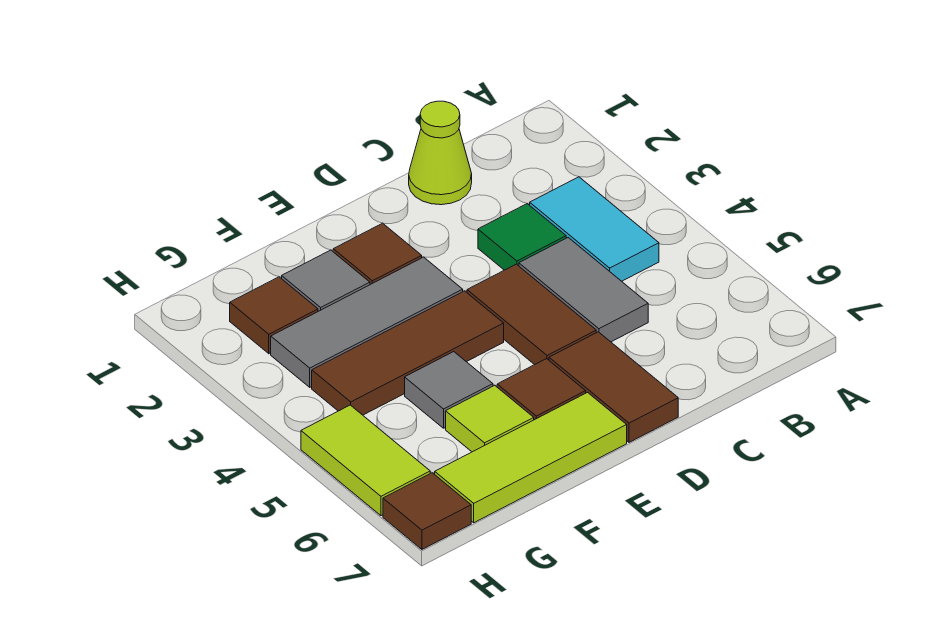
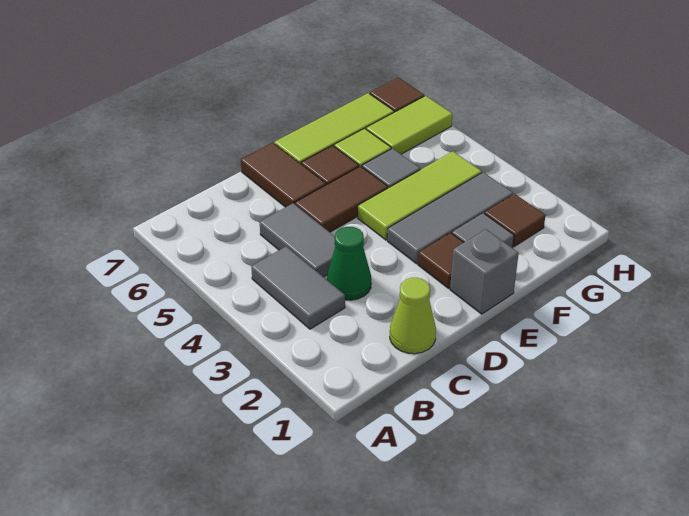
cyan 1x2 tile [530,177,659,281] -> grey 1x2 tile [251,246,345,329]
green 1x1 tile [478,204,566,270] -> green 1x1 cone [327,227,371,300]
brown 1x2 tile [467,264,596,365] -> brown 1x2 tile turned to [295,166,388,232]
none -> grey 1x1 brick [450,229,519,314]
brown 1x3 tile [312,291,504,415] -> lime 1x3 tile [358,151,482,240]
lime 1x2 tile [301,405,430,516] -> lime 1x2 tile turned to [366,96,453,154]

